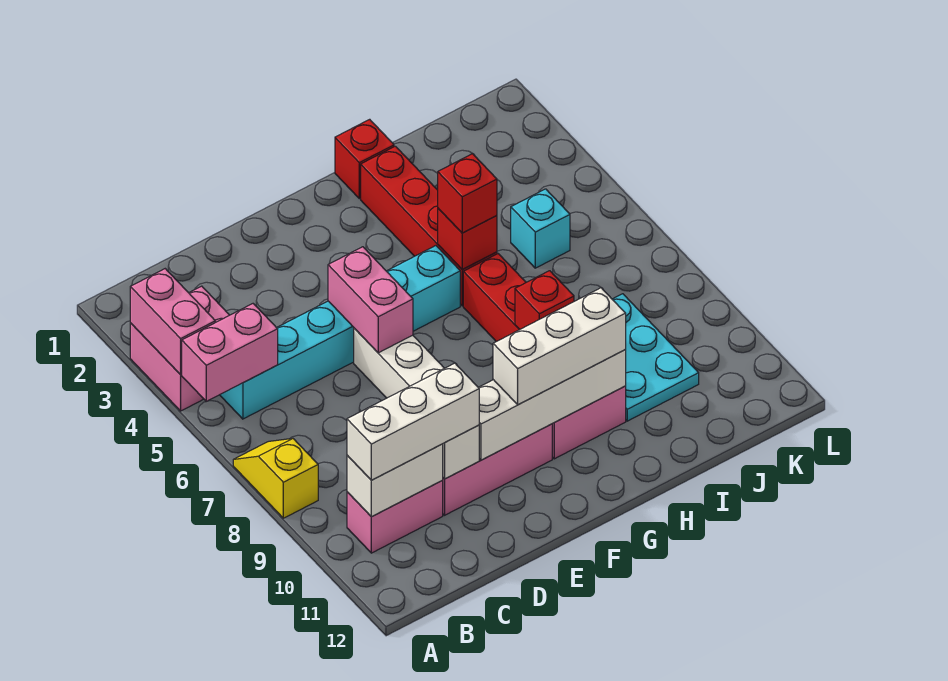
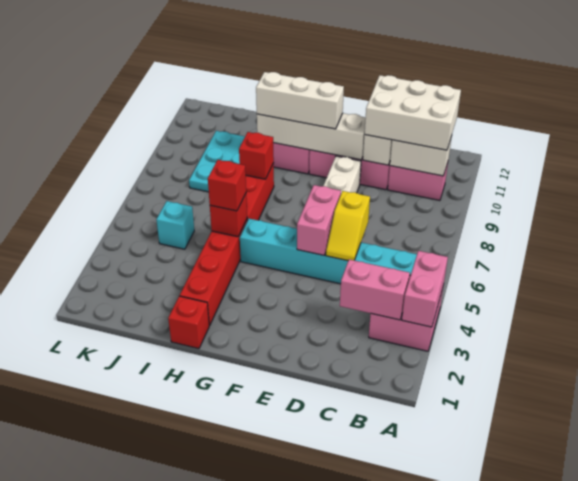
pink 1x2 brick [181,304,278,401] -> pink 1x2 brick moved to [340,259,410,320]
yellow 1x2 slope [233,438,318,518] -> yellow 1x2 slope moved to [326,191,370,261]
white 1x3 brick [347,363,479,480] -> white 2x3 brick [365,75,461,150]

